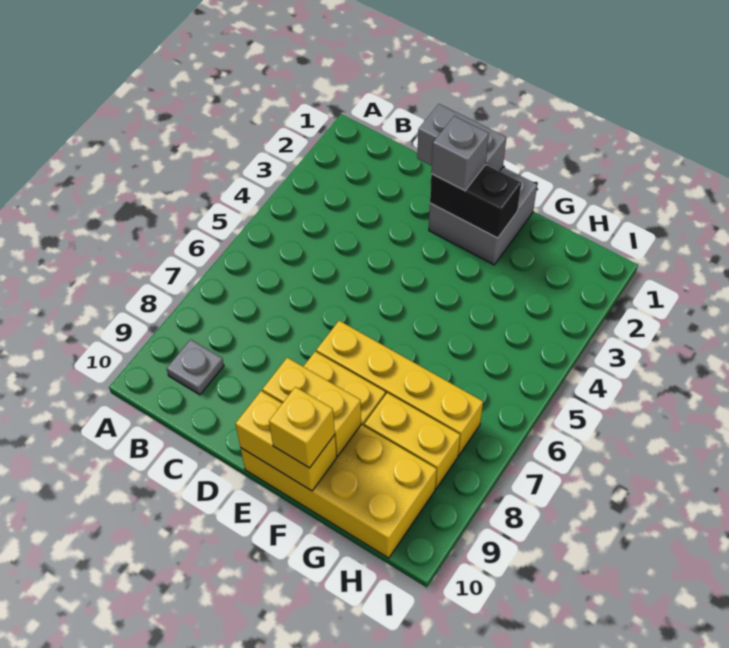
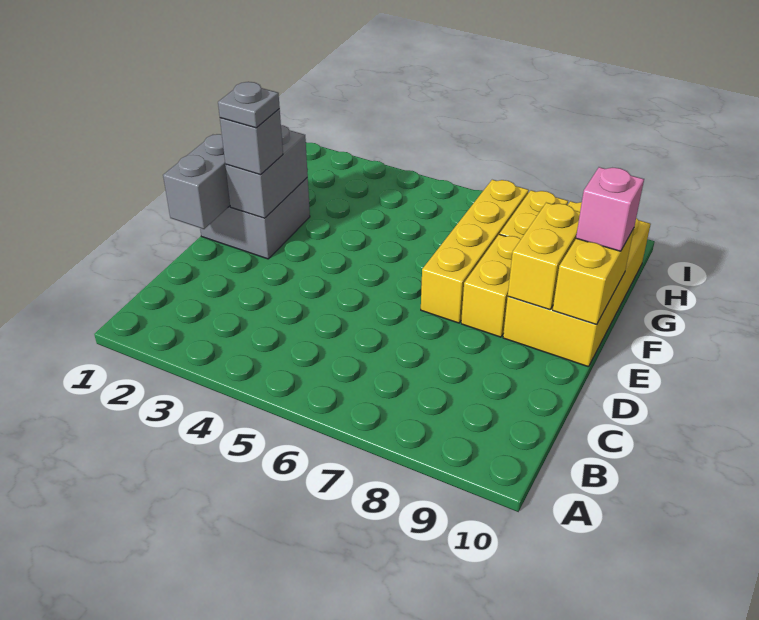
grey 1x1 plate [167,339,224,395] -> grey 1x1 plate moved to [218,82,280,128]
black 1x2 brick [430,164,521,238] -> grey 1x2 brick [225,125,308,218]
yellow 1x1 brick [269,387,335,468] -> pink 1x1 brick [576,167,644,251]

